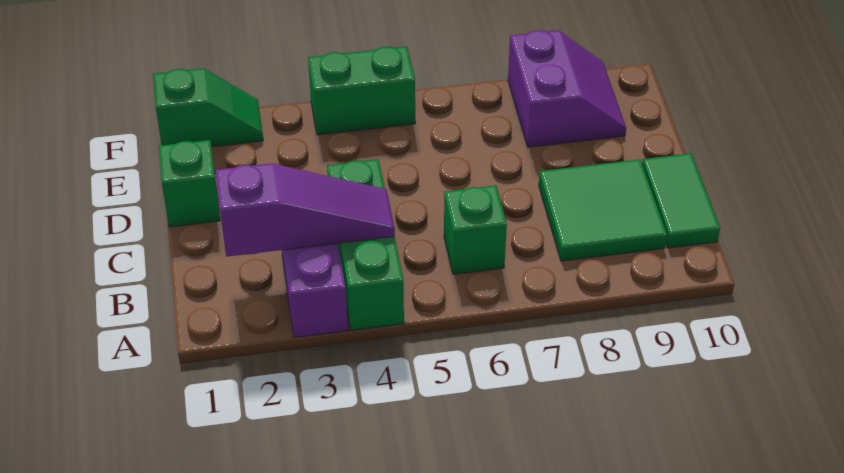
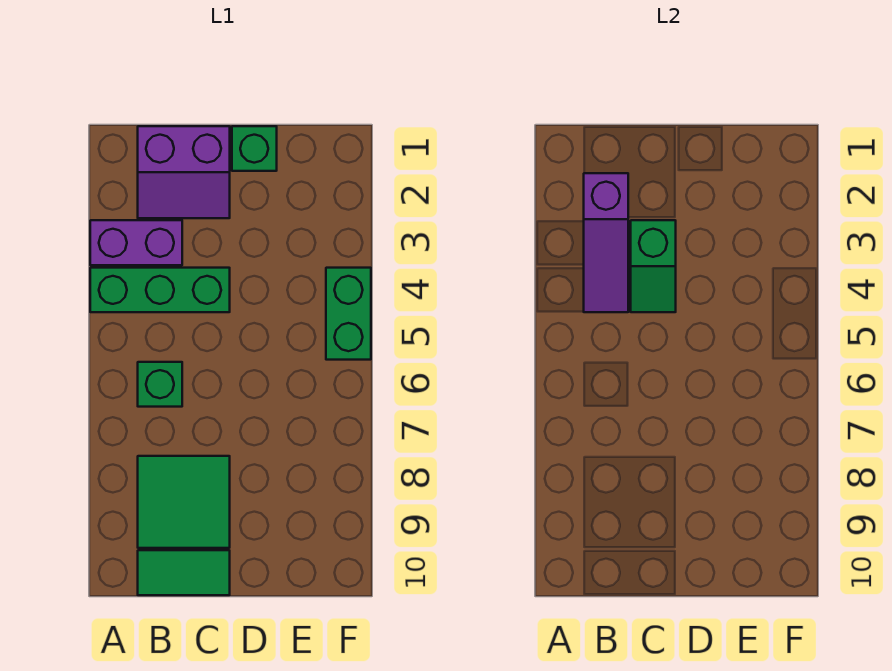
purple 2x2 slope [508,30,626,147] -> purple 2x2 slope moved to [138,126,230,218]
green 1x2 slope [153,68,263,147] -> green 1x2 slope moved to [631,220,676,312]

